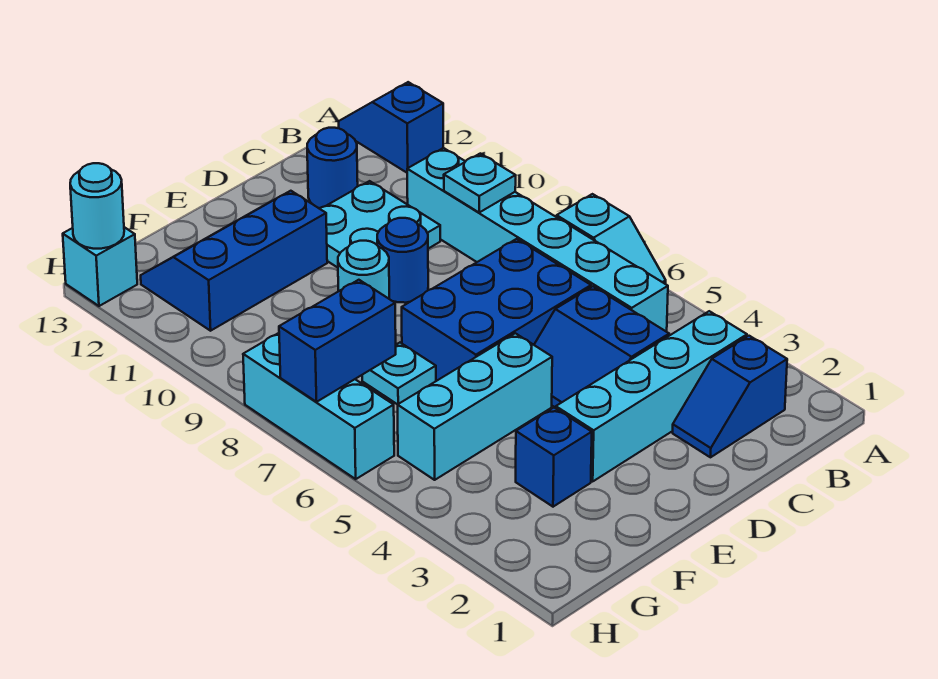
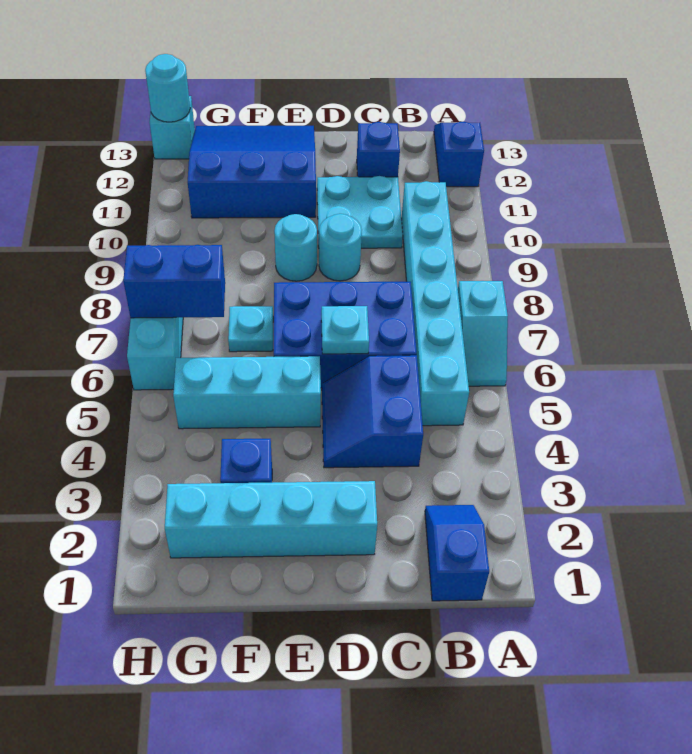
blue 1x2 slope [673,336,787,457] -> blue 1x2 slope turned to [425,505,489,601]
cyan 1x4 brick [556,311,747,481] -> cyan 1x4 brick moved to [165,481,377,558]
cyan 1x1 plate [444,154,516,212] -> cyan 1x1 plate moved to [321,306,369,354]
blue 1x1 round brick [307,128,358,208] -> blue 1x1 brick [357,122,400,177]
blue 1x1 round brick [377,218,428,303] -> cyan 1x1 round brick [319,214,362,281]
blue 2x3 slope [141,191,327,331] -> blue 3x3 slope [188,126,316,218]

